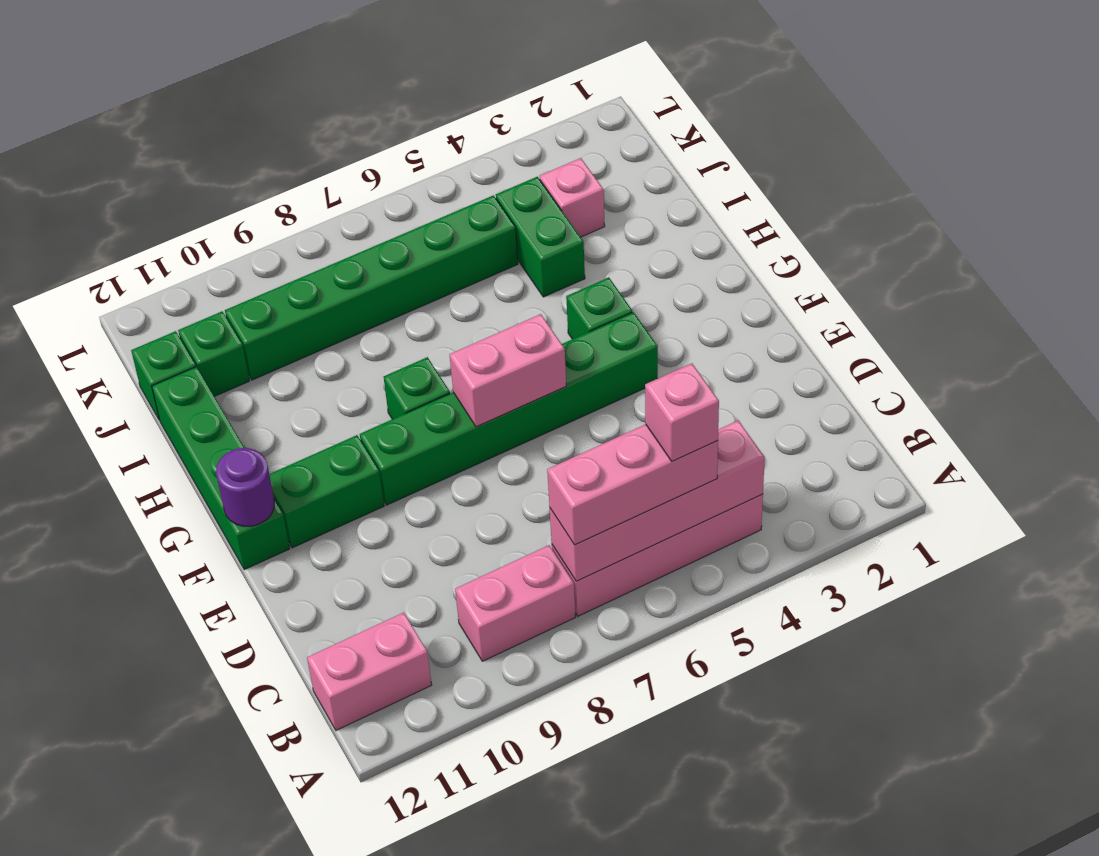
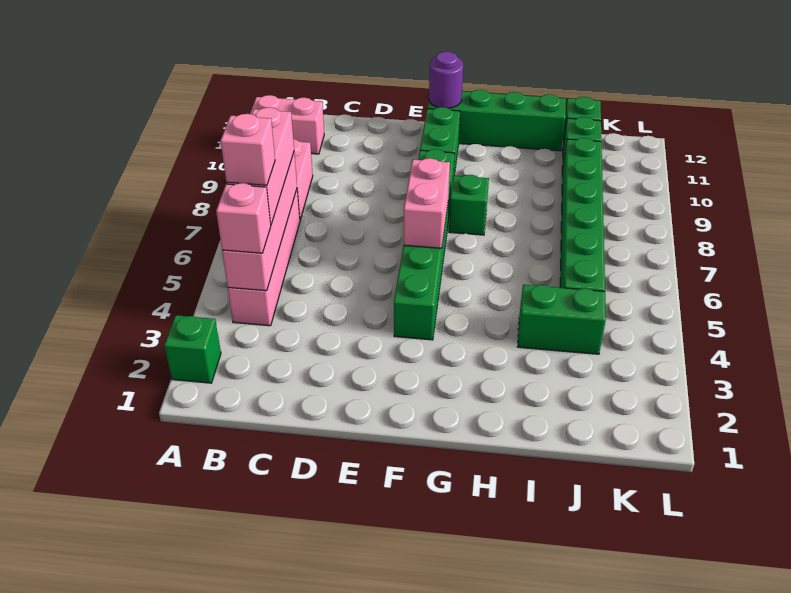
pink 1x2 brick [307,613,432,730] -> pink 1x2 brick turned to [250,95,324,154]
green 1x1 brick [566,277,632,339] -> green 1x1 brick moved to [164,315,221,383]
pink 1x1 brick [540,158,605,237] -> pink 1x1 brick moved to [216,183,271,253]

